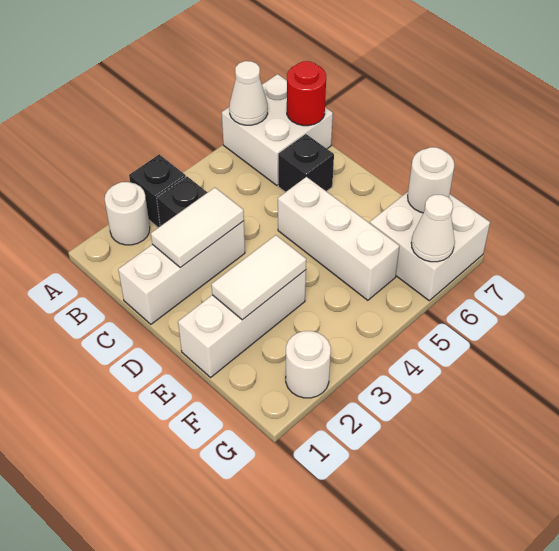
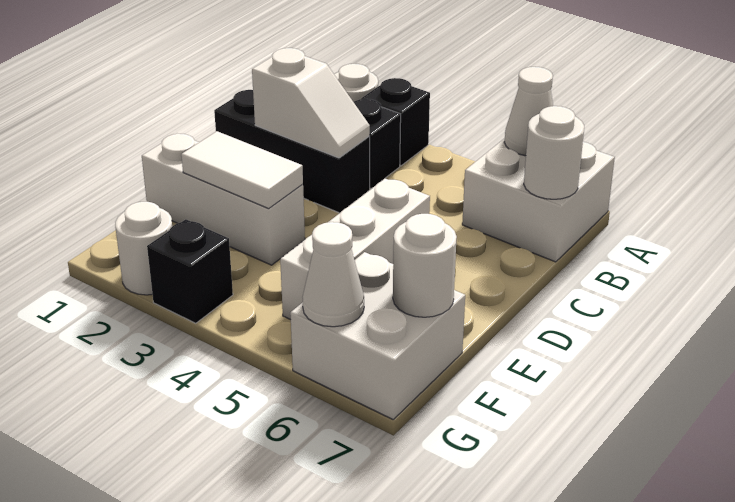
red 1x1 round brick [287,61,326,126] -> white 1x1 round brick [524,106,584,199]
white 1x3 brick [118,221,245,324] -> black 1x3 brick [214,90,370,213]
white 1x2 tile [151,188,244,268] -> white 1x2 slope [252,48,370,158]
black 1x1 brick [278,134,334,192] -> black 1x1 brick moved to [147,219,233,323]

